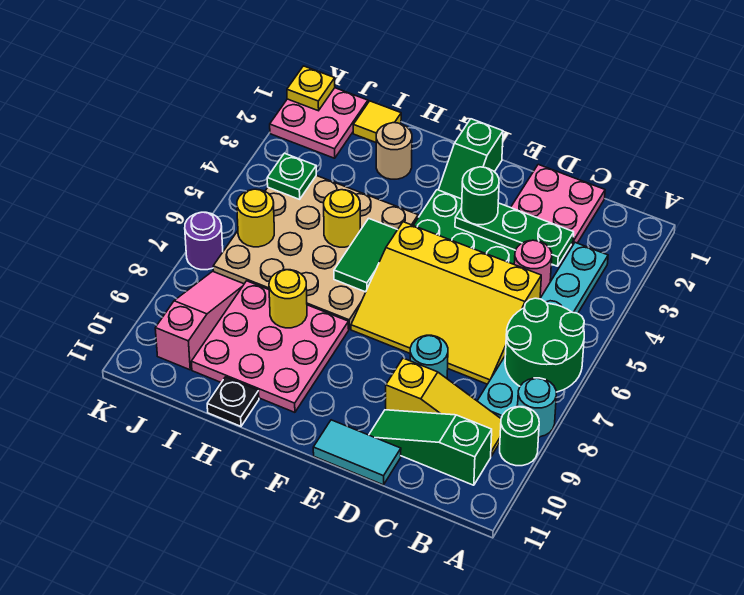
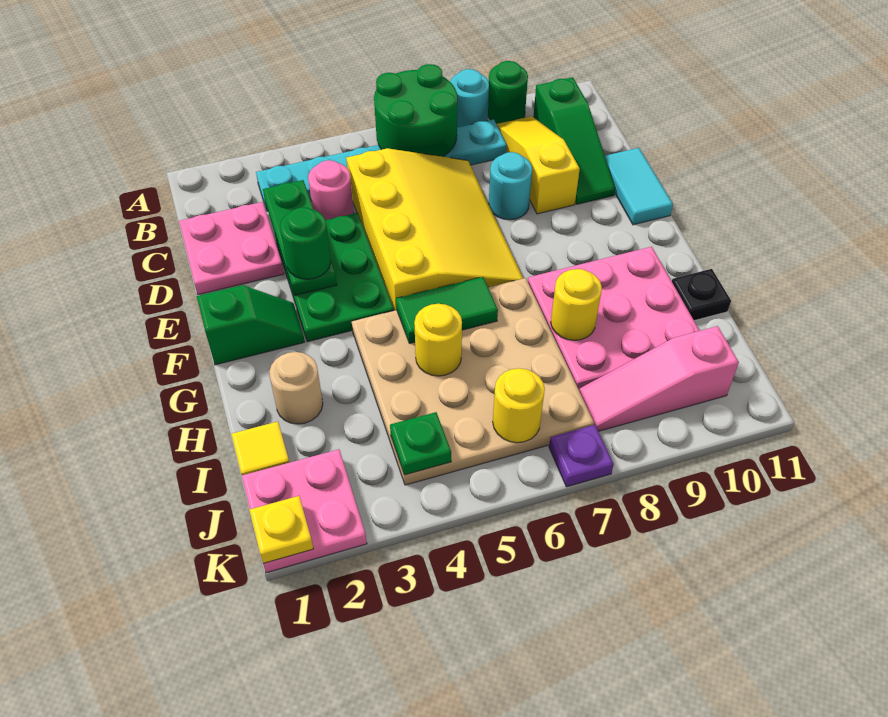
purple 1x1 round brick [185,212,223,270] -> purple 1x1 plate [549,425,614,487]

